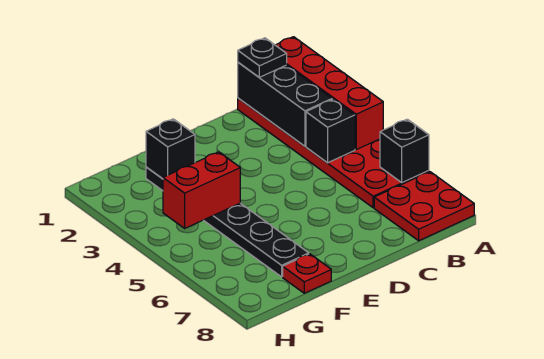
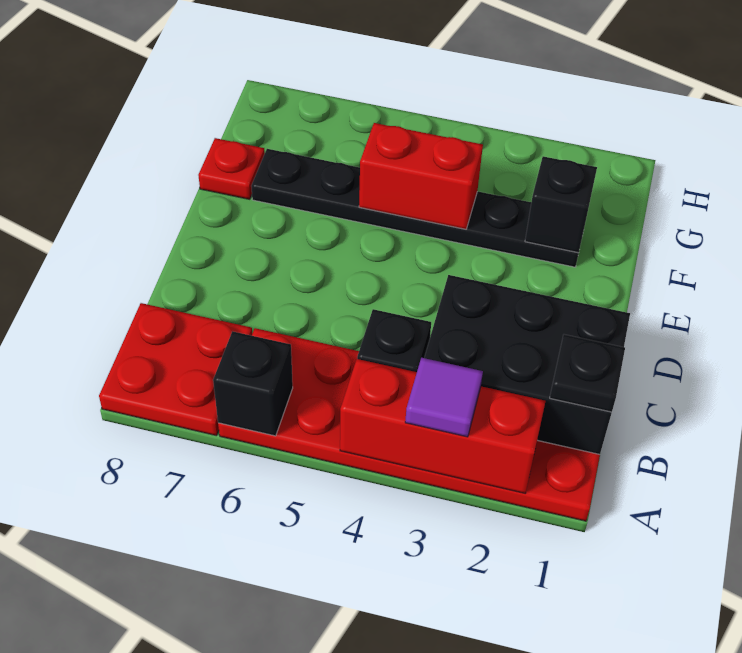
red 1x4 brick [276,37,383,149] -> red 1x3 brick [340,359,546,493]
none -> purple 1x1 tile [405,358,483,437]
black 1x3 brick [238,63,332,146] -> black 2x3 brick [424,275,630,454]
red 1x2 brick [163,152,240,228] -> red 1x2 brick turned to [359,123,483,229]

